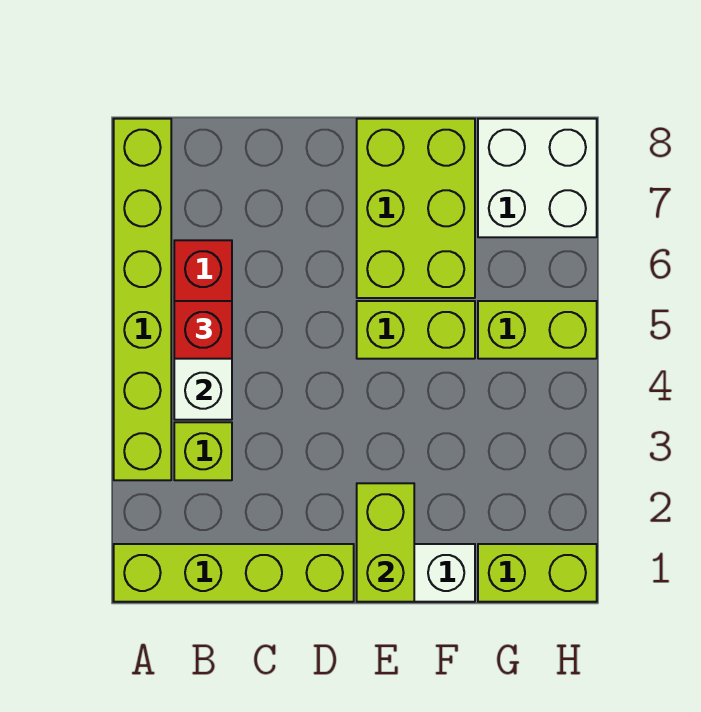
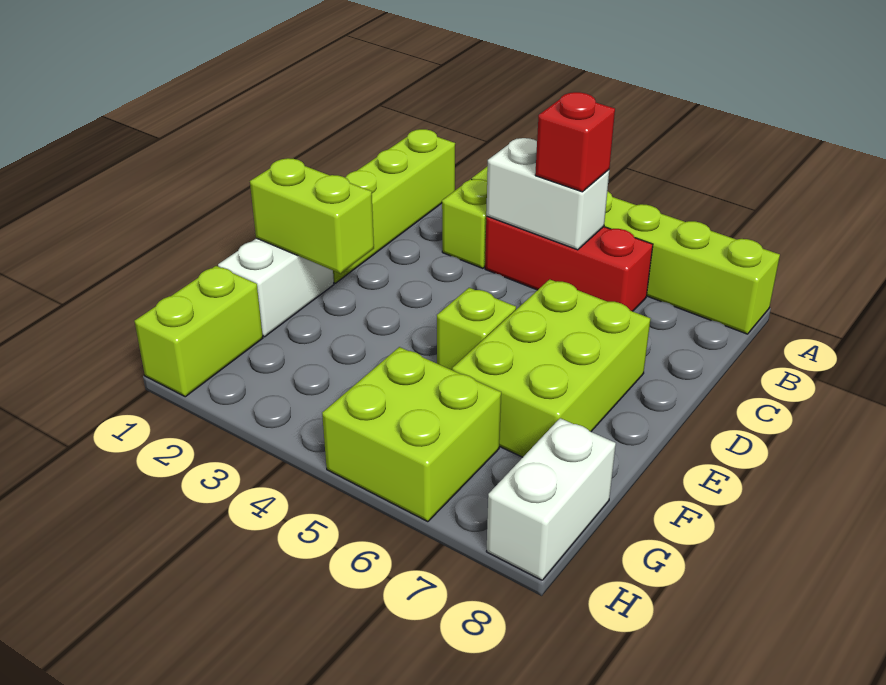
lime 1x2 brick [357,301,475,359] -> lime 1x1 brick [437,288,516,370]
lime 2x3 brick [357,119,475,298] -> lime 2x3 brick turned to [452,279,650,457]
lime 1x2 brick [478,301,597,359] -> lime 2x2 brick [322,347,501,522]
white 2x2 brick [478,119,597,237] -> white 1x2 brick [486,418,616,580]

